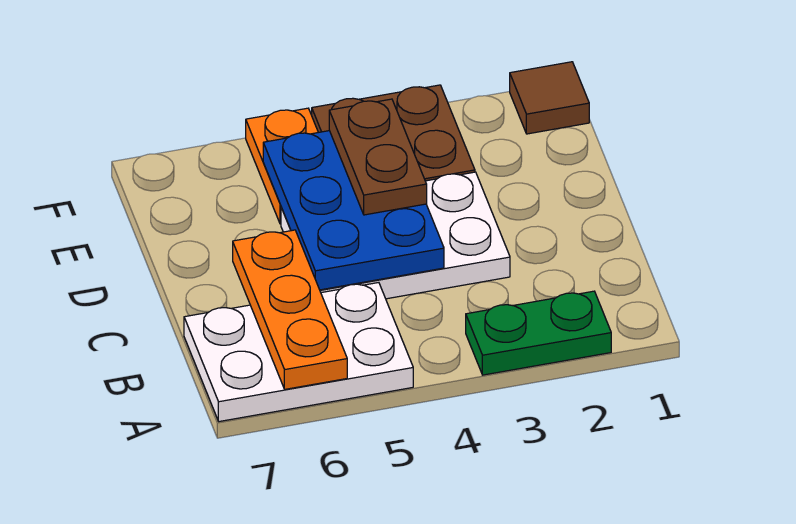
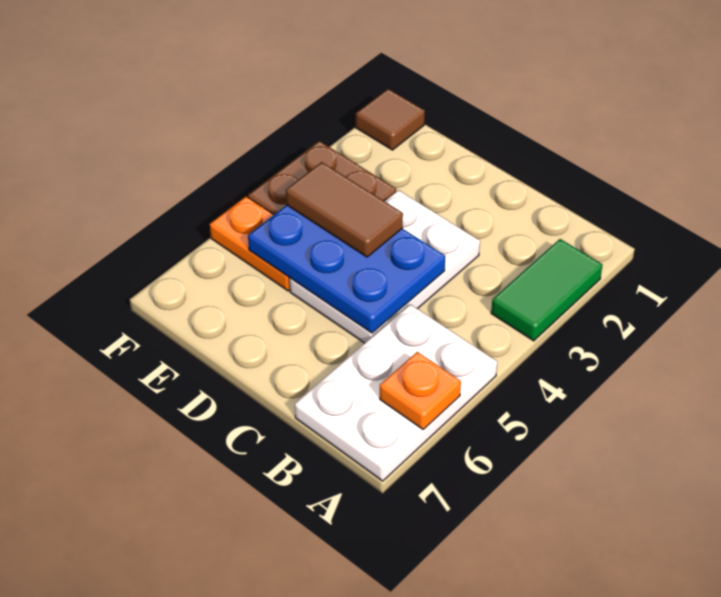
green 1x2 plate [466,291,611,375] -> green 1x2 tile [491,239,602,341]
orange 1x3 plate [233,230,347,389] -> orange 1x1 plate [380,352,461,429]
brown 1x2 plate [329,99,427,215] -> brown 1x2 tile [286,162,403,257]

